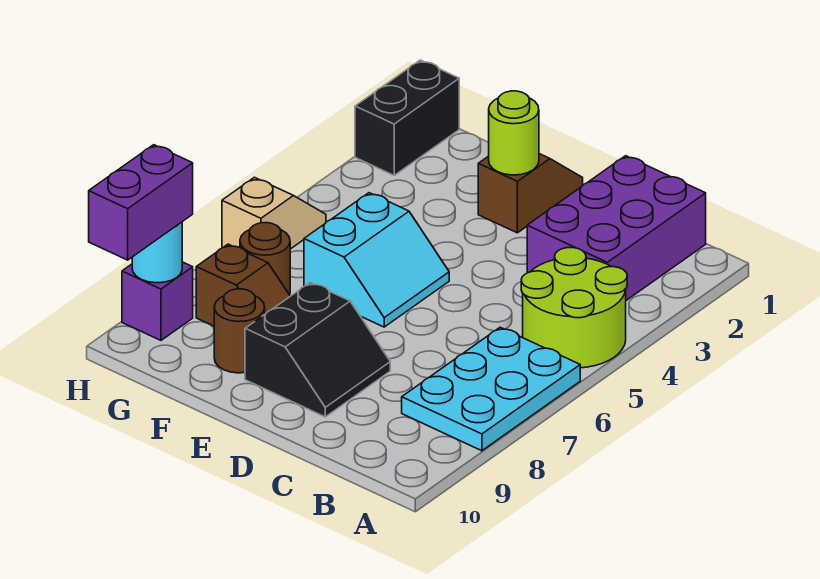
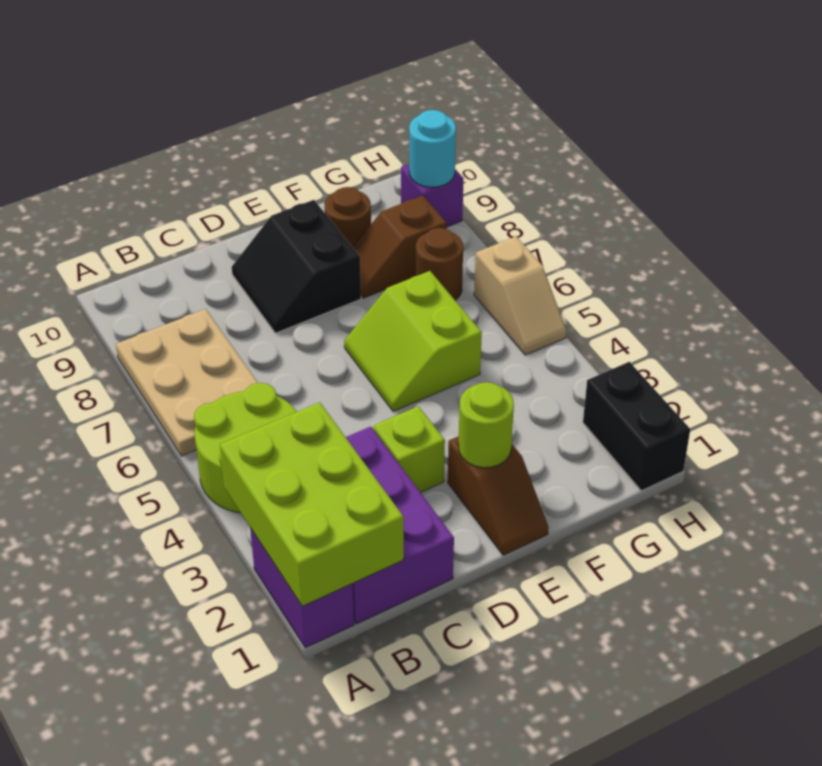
none -> lime 2x3 brick [220,402,404,606]
cyan 2x3 plate [402,327,580,451] -> tan 2x3 plate [116,309,258,456]
none -> lime 1x1 brick [373,406,445,492]
cyan 2x2 slope [304,193,449,327] -> lime 2x2 slope [344,271,482,411]
purple 1x2 brick [89,145,193,260] -> purple 1x2 brick moved to [250,528,354,648]

